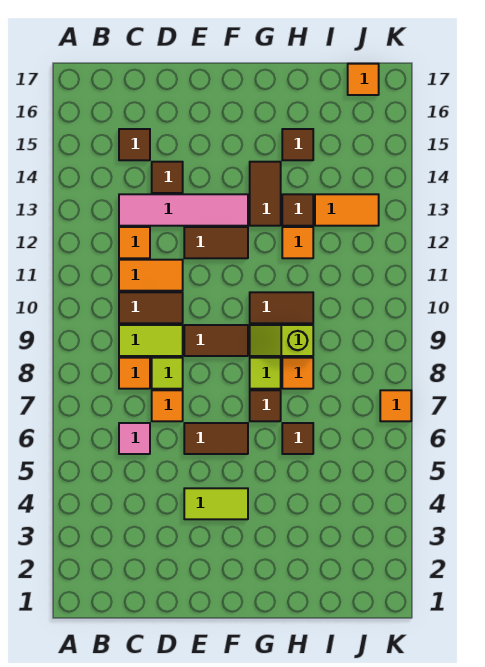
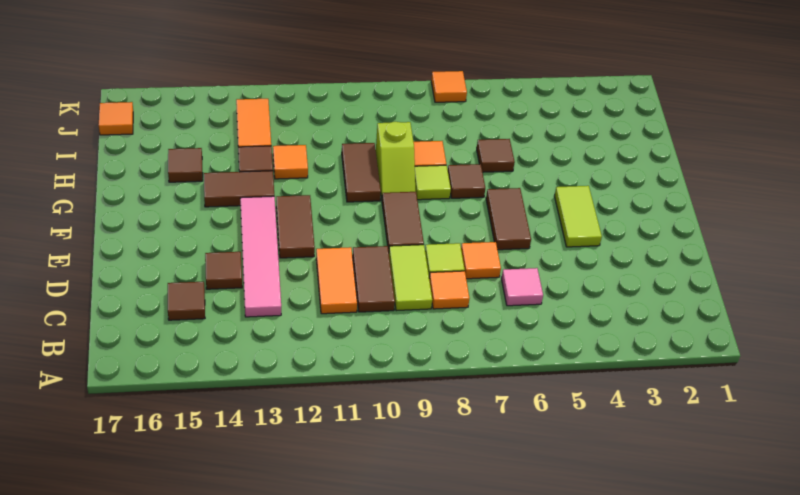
orange 1x1 tile [119,227,150,258] -> none

